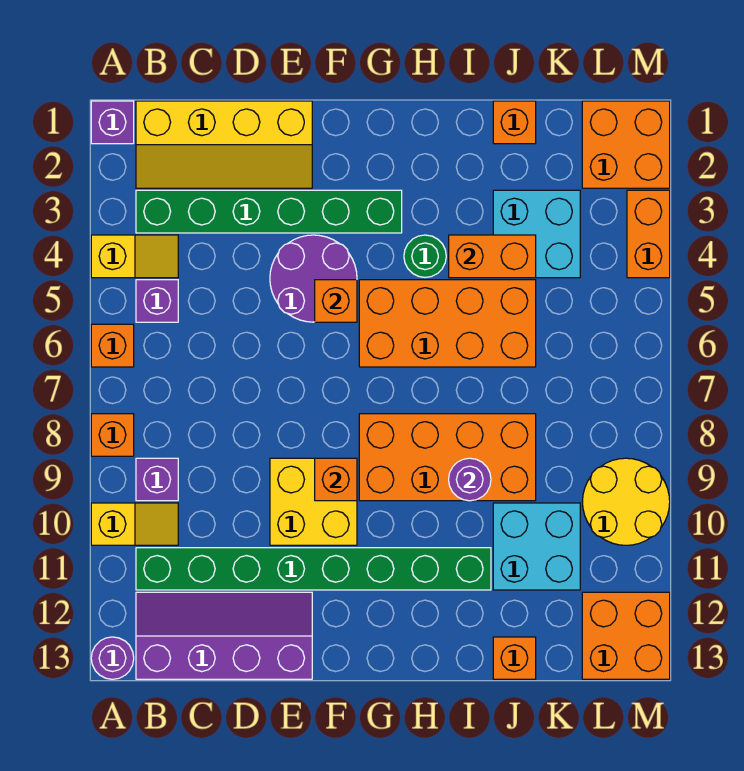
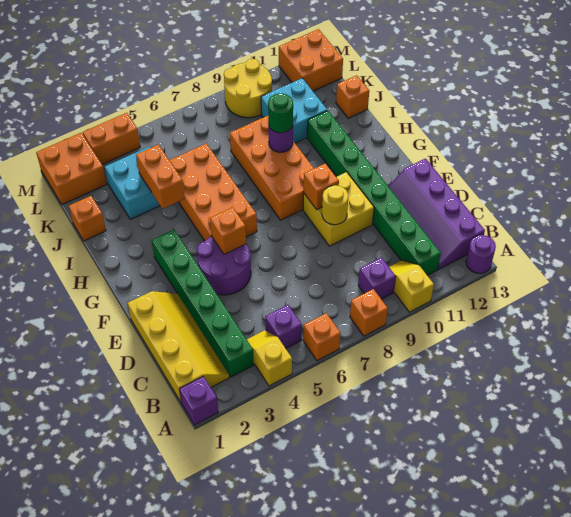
none -> yellow 1x1 round brick [322,185,348,225]
green 1x1 round brick [404,235,446,277] -> green 1x1 round brick moved to [268,93,293,133]

